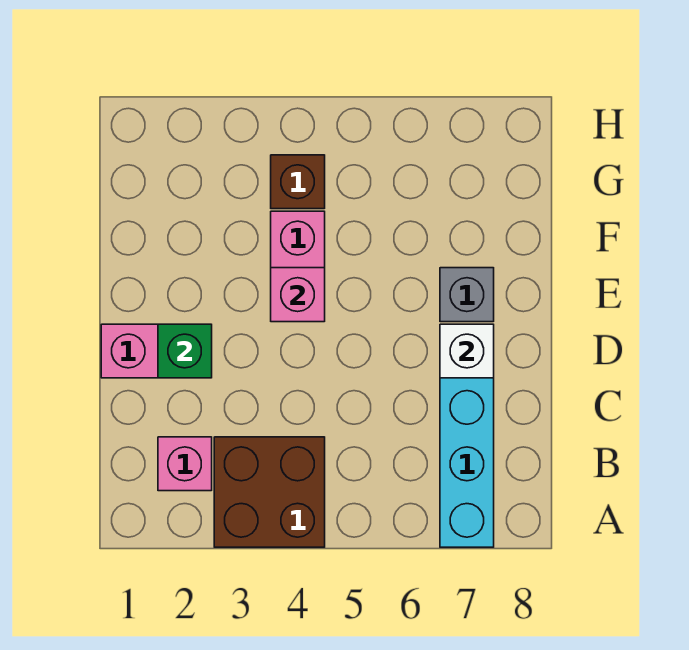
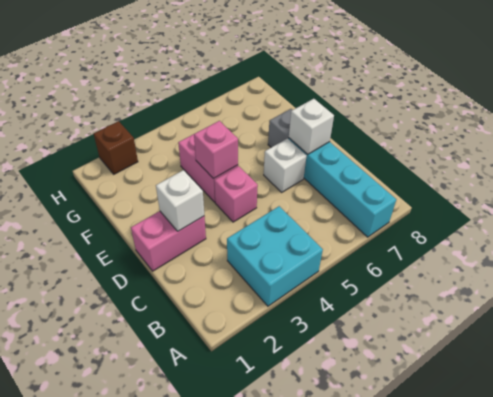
brown 2x2 brick [214,437,325,547] -> cyan 2x2 brick [227,206,323,306]
pink 1x1 brick [158,437,212,491] -> pink 1x1 brick moved to [214,166,258,222]
green 1x1 brick [158,324,212,378] -> white 1x1 brick [156,170,204,231]
none -> white 1x1 brick [264,138,306,192]
brown 1x1 brick [271,155,325,209] -> brown 1x1 brick moved to [94,121,138,174]

